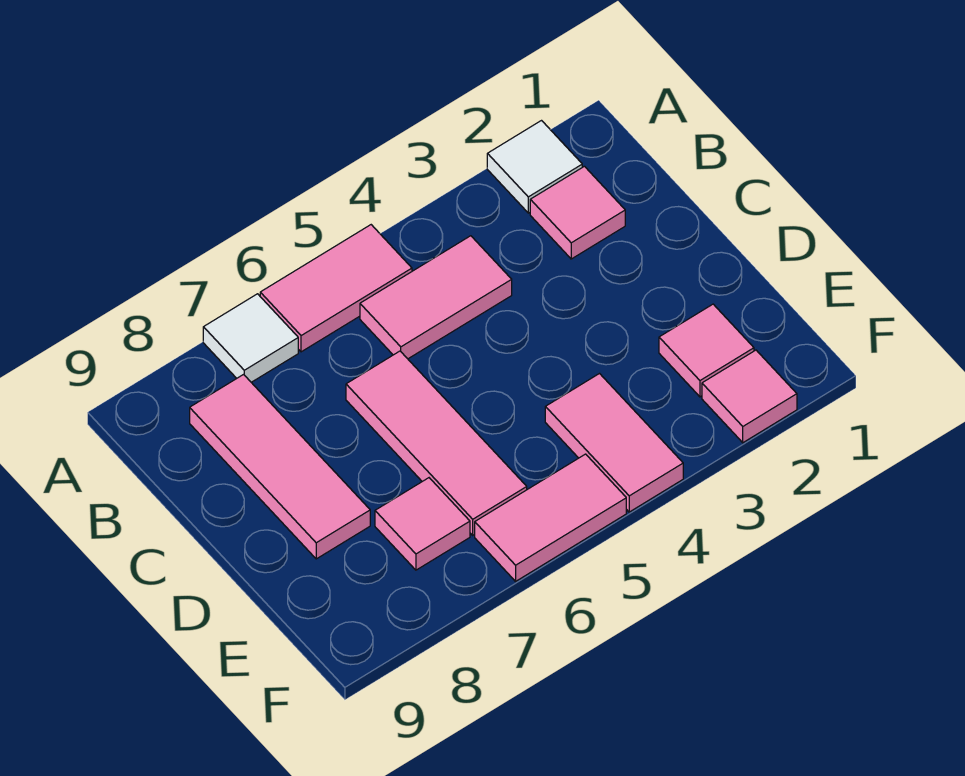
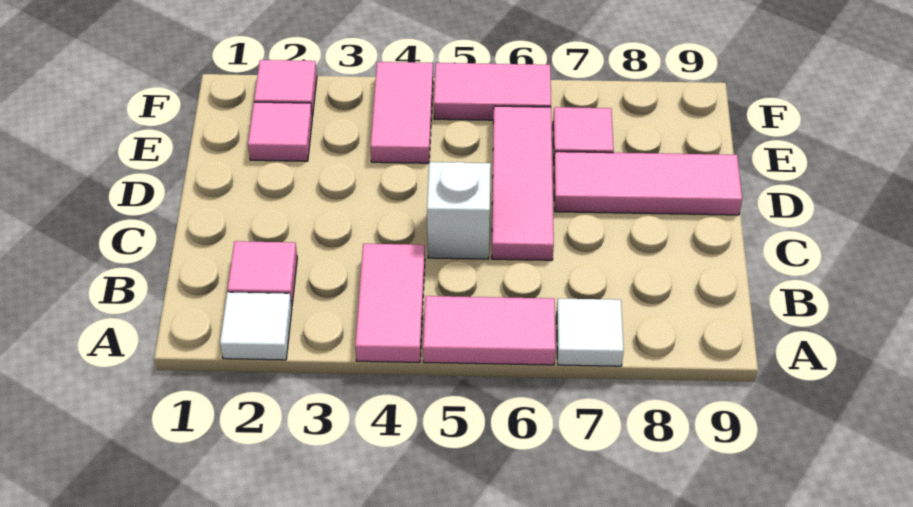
pink 1x2 tile [360,236,512,359] -> pink 1x2 tile turned to [355,244,425,362]
pink 1x3 tile [190,375,370,559] -> pink 1x3 tile turned to [554,152,742,215]
none -> white 1x1 brick [427,162,491,259]

